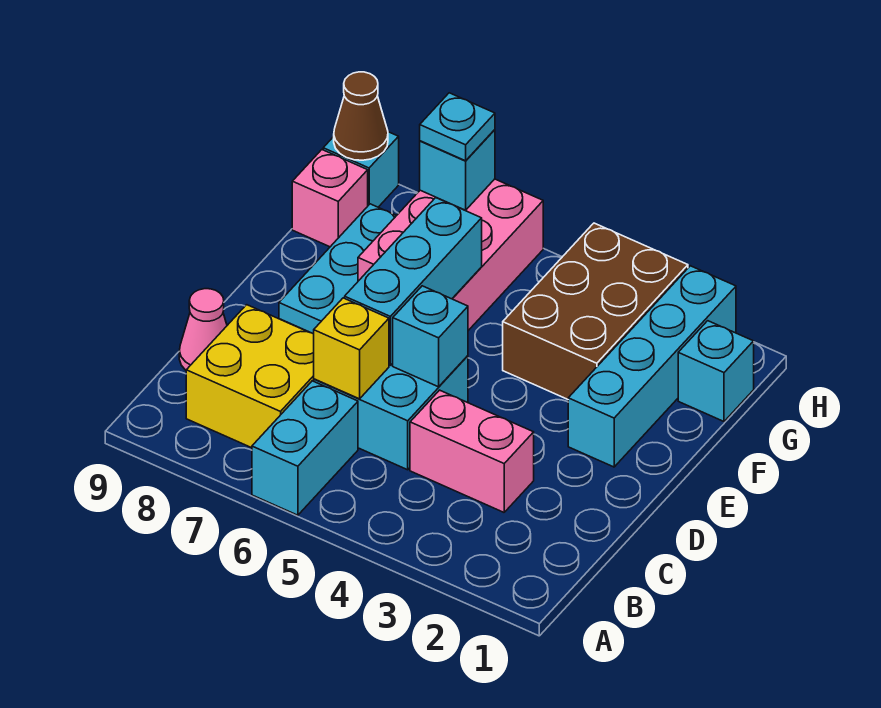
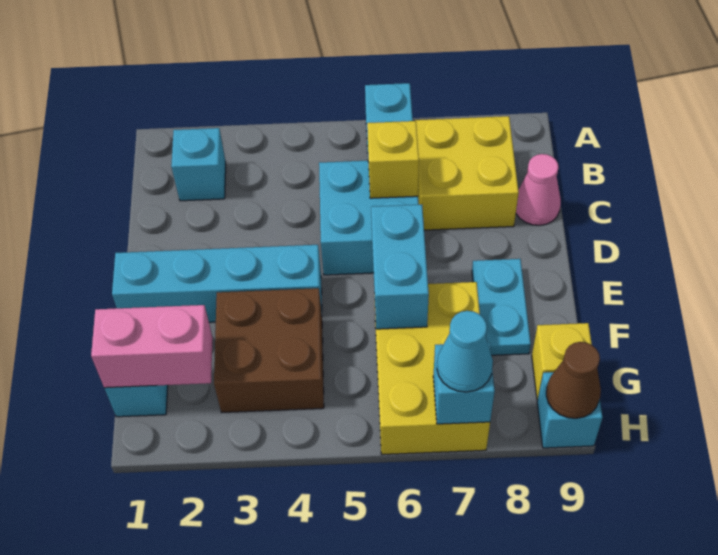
pink 1x2 brick [410,390,534,512] -> pink 1x2 brick moved to [91,305,213,388]
cyan 1x1 brick [393,286,468,387] -> cyan 1x1 brick moved to [171,128,226,201]
cyan 1x3 brick [345,198,482,365] -> cyan 1x2 brick [371,205,429,329]
cyan 1x4 brick [568,266,736,467] -> cyan 1x4 brick turned to [112,245,322,322]
cyan 1x3 plate [279,204,396,334] -> cyan 1x2 plate [472,259,531,355]
brown 2x3 brick [503,223,688,399] -> brown 2x2 brick [214,288,324,412]
pink 2x3 brick [358,179,543,331] -> yellow 2x3 brick [374,282,490,454]
pink 1x1 brick [292,150,368,247] -> yellow 1x1 brick [532,323,592,400]
cyan 1x1 plate [420,93,495,161] -> cyan 1x1 cone [437,311,493,392]

